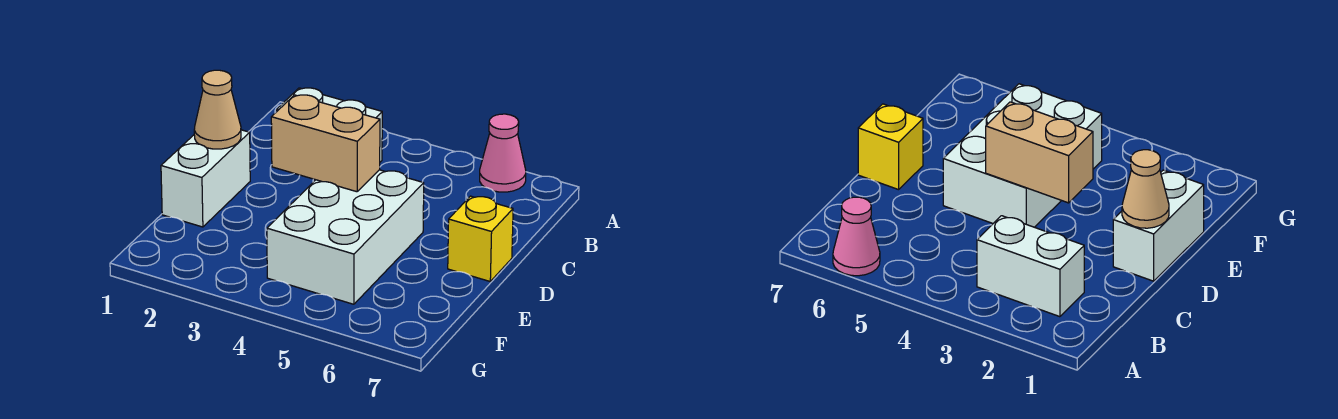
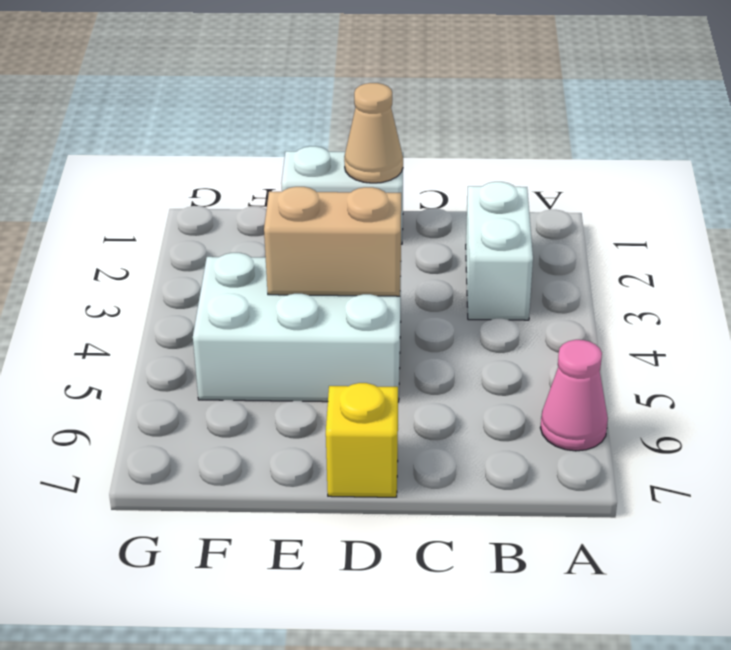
tan 1x2 brick [271,95,380,192] -> tan 1x2 brick turned to [264,187,401,296]

